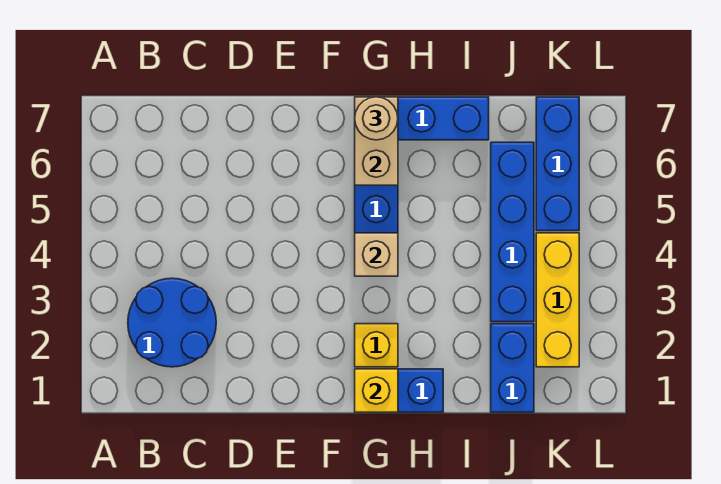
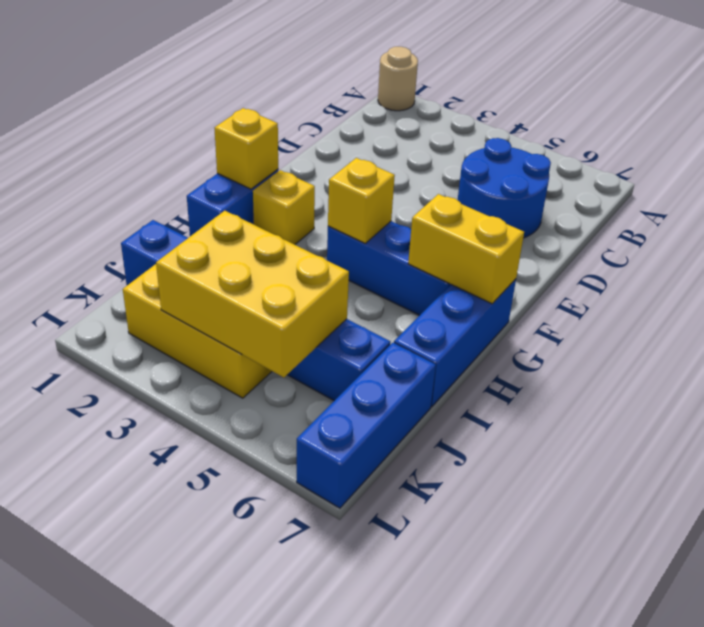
blue 2x2 round brick [128,278,216,367] -> blue 2x2 round brick moved to [458,138,551,238]
tan 1x1 brick [355,233,398,276] -> yellow 1x1 brick [328,158,395,243]
tan 1x2 brick [355,97,398,185] -> yellow 1x2 brick [408,194,524,304]
tan 1x1 round brick [355,97,398,140] -> tan 1x1 round brick moved to [378,47,418,111]
none -> yellow 2x3 brick [156,211,349,377]
blue 1x3 brick [536,97,579,231] -> blue 1x3 brick turned to [297,343,436,508]

